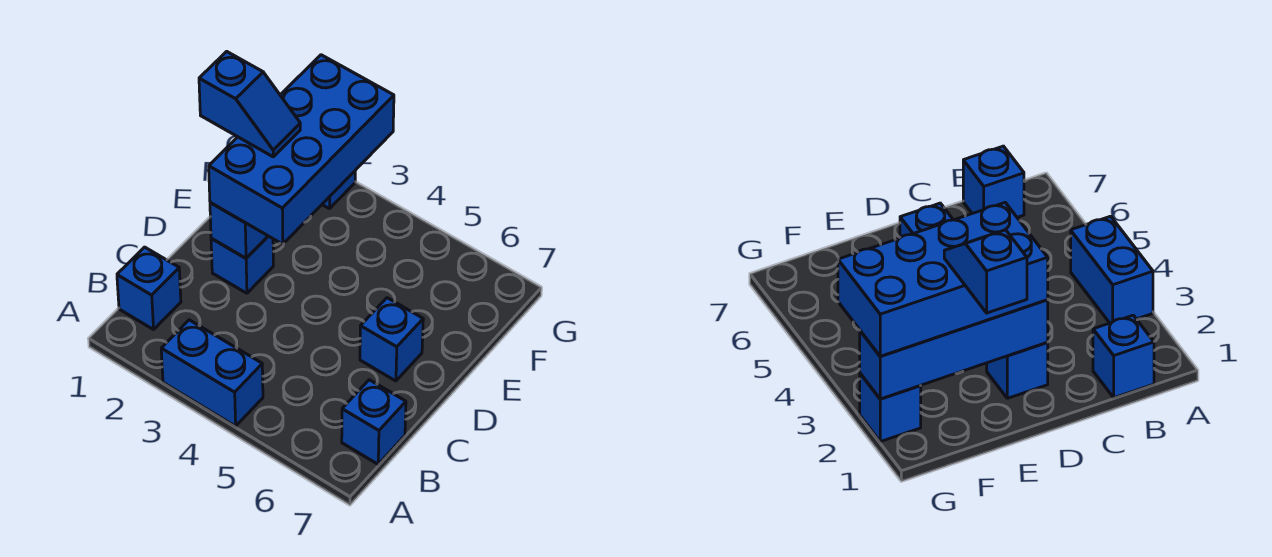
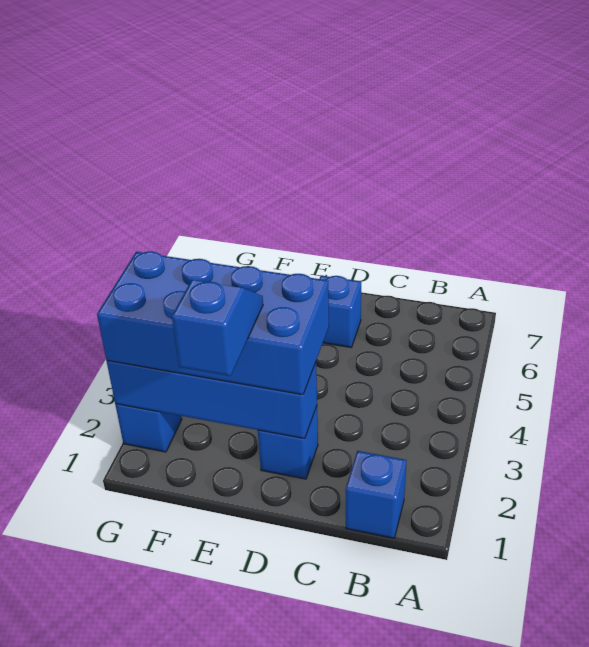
blue 1x2 brick [161,320,263,426] -> none
blue 1x1 brick [342,380,406,464] -> none

